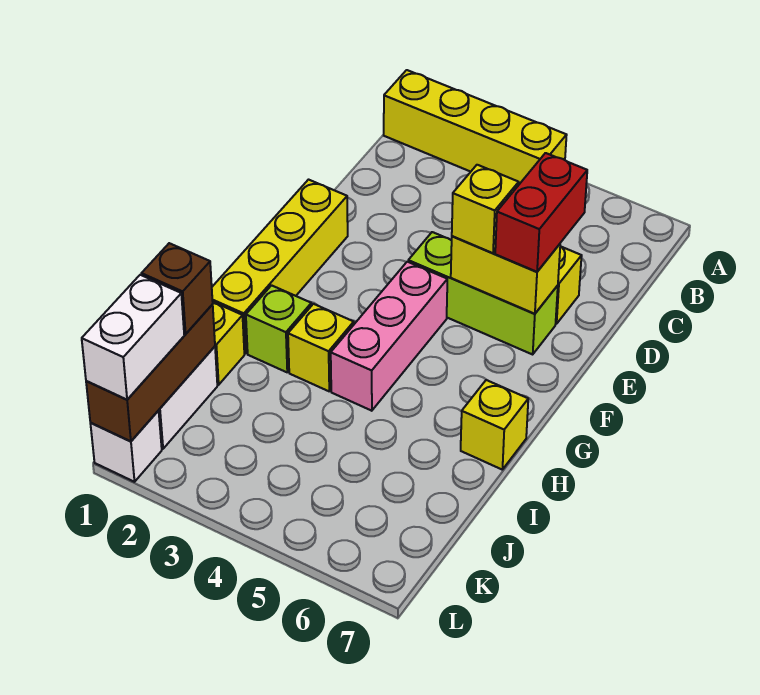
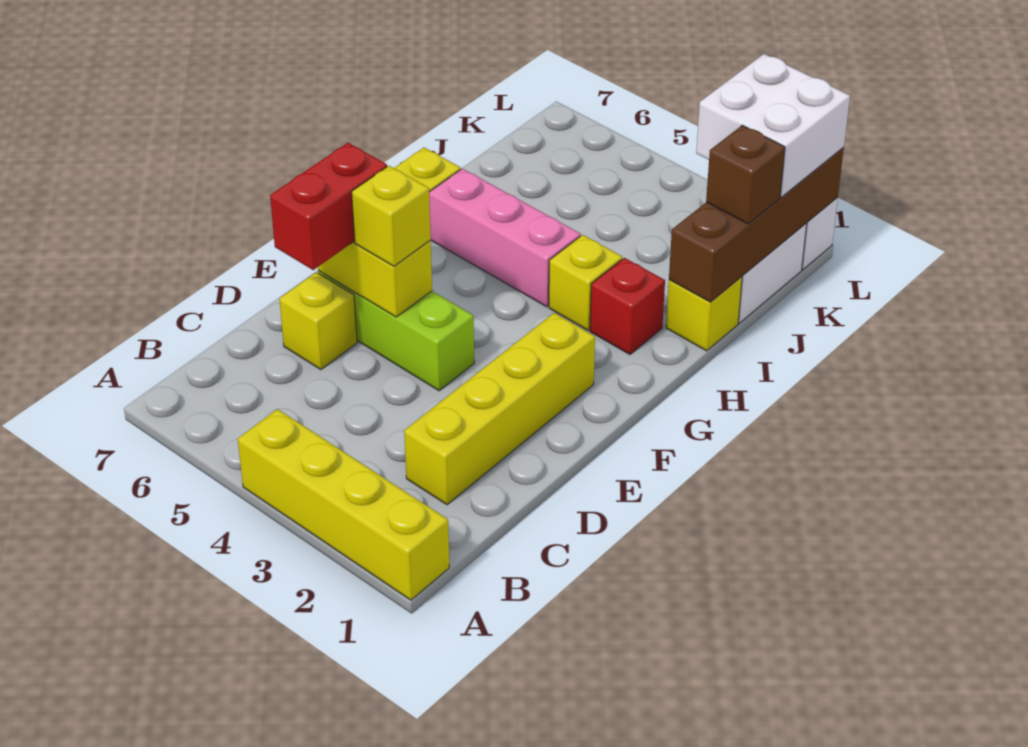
yellow 1x4 brick [212,180,348,354] -> yellow 1x4 brick moved to [404,313,595,505]
pink 1x3 brick [331,262,447,411] -> pink 1x3 brick turned to [429,169,581,307]
lime 1x1 brick [246,285,311,372] -> red 1x1 brick [590,258,665,354]
brown 1x3 brick [86,305,215,441] -> brown 1x4 brick [669,147,844,302]
white 1x2 brick [82,275,184,400] -> white 2x2 brick [696,54,850,197]

